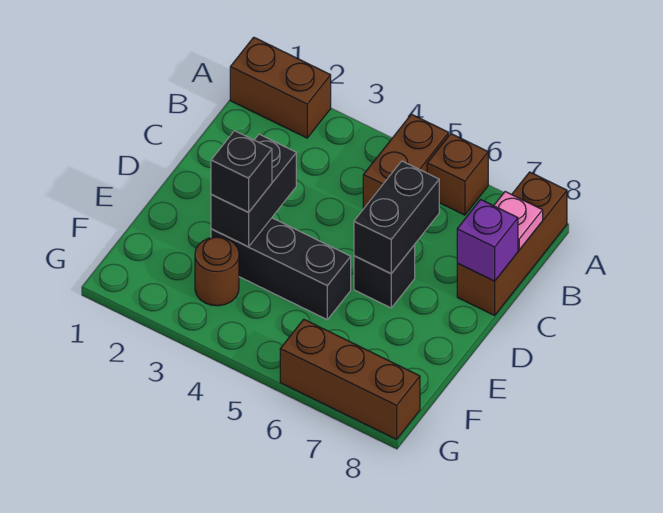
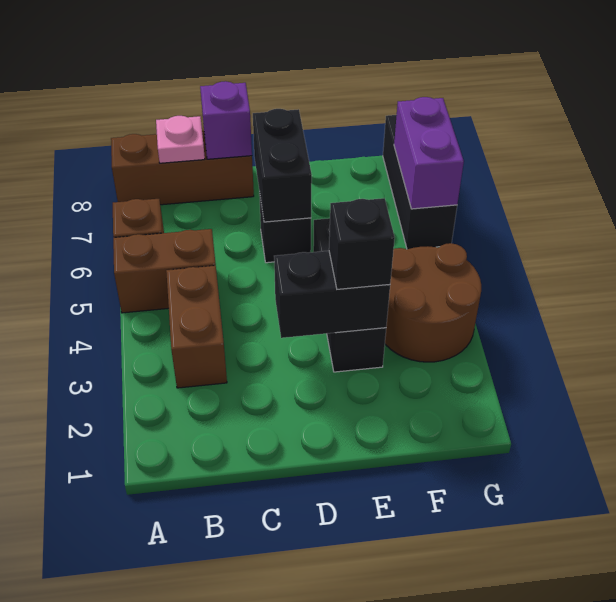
brown 1x2 brick [230,37,331,138] -> brown 1x2 brick moved to [166,266,227,388]
black 1x2 brick [354,161,439,273] -> black 1x2 brick turned to [253,109,312,222]
brown 1x1 round brick [195,237,239,306] -> brown 2x2 round brick [385,243,481,362]
brown 1x3 brick [280,319,420,439] -> black 1x3 brick [383,115,457,249]
none -> purple 1x2 brick [394,97,464,209]

